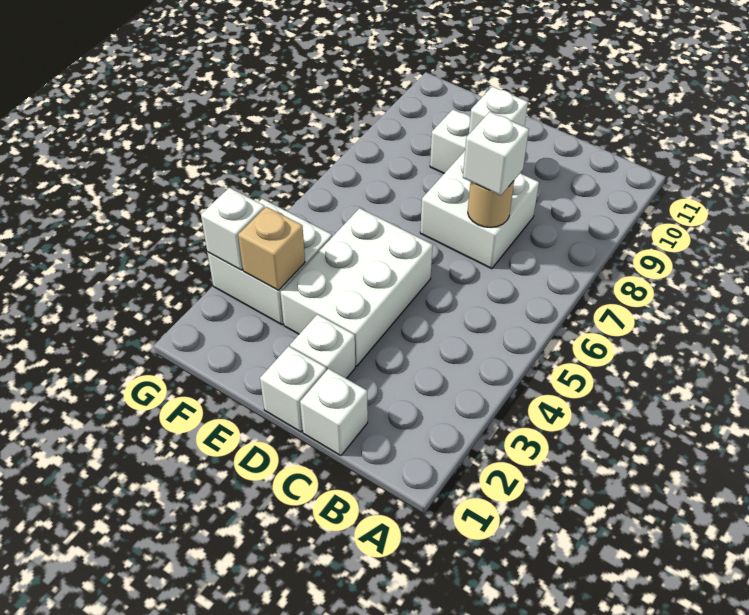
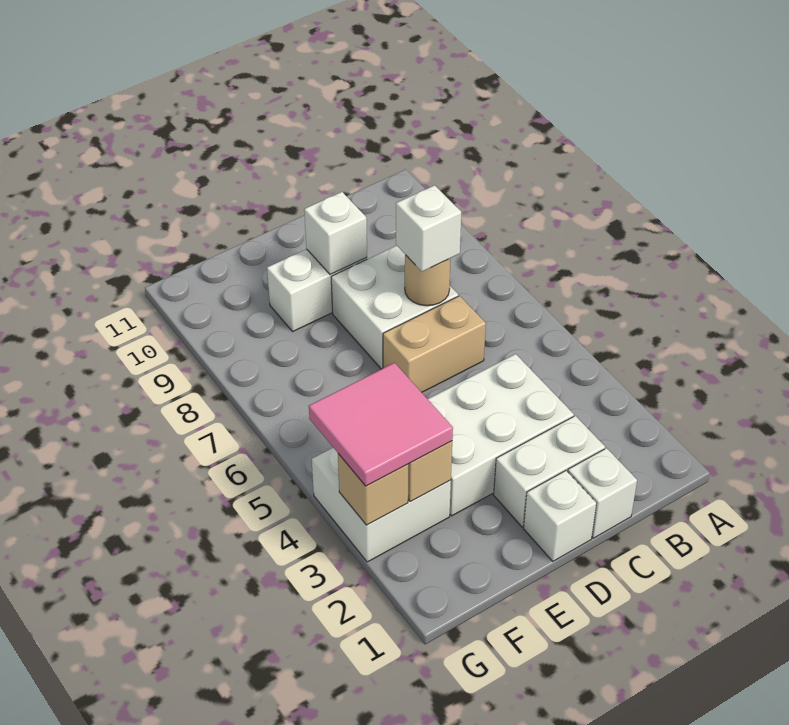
none -> tan 1x2 brick [383,296,486,392]
white 1x1 brick [290,314,355,379] -> white 1x2 brick [494,416,605,527]
white 2x3 brick [281,208,433,366] -> white 2x3 brick turned to [428,354,574,516]
none -> pink 2x2 tile [309,363,453,486]
white 1x1 brick [201,188,265,270] -> tan 1x1 brick [338,454,408,525]

